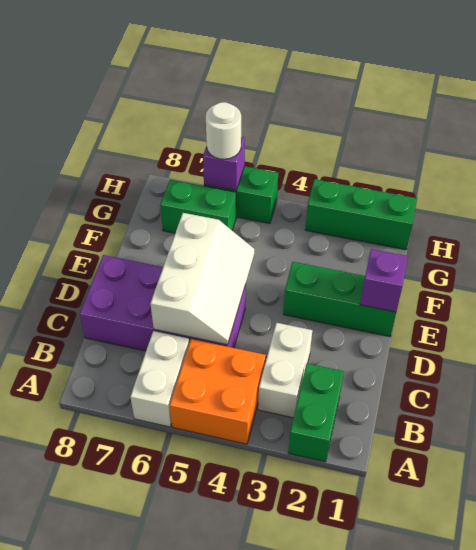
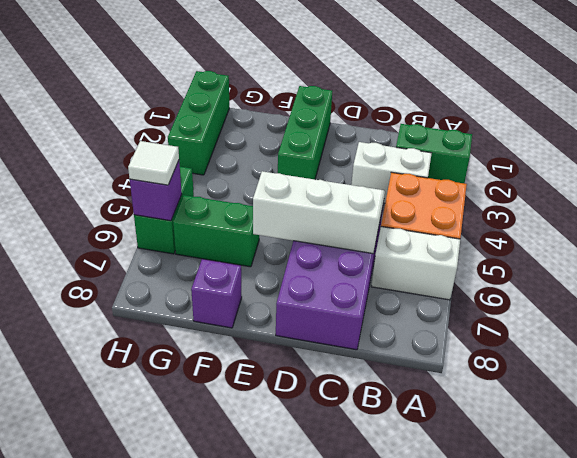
purple 1x1 brick [360,249,408,312] -> purple 1x1 brick moved to [191,259,242,328]
green 1x2 brick [160,180,236,233] -> green 1x2 brick turned to [173,195,259,267]
white 1x1 round brick [206,102,241,159] -> white 1x1 tile [128,141,179,185]

